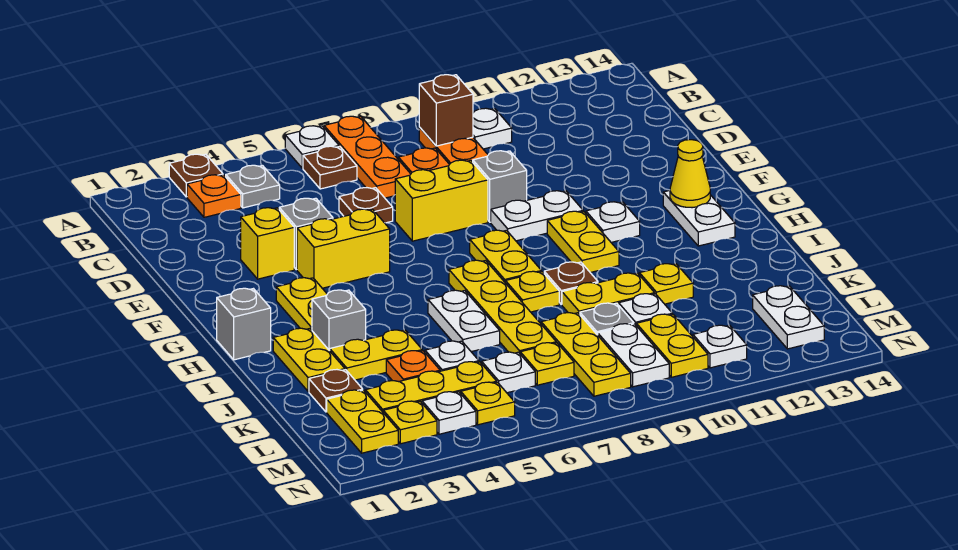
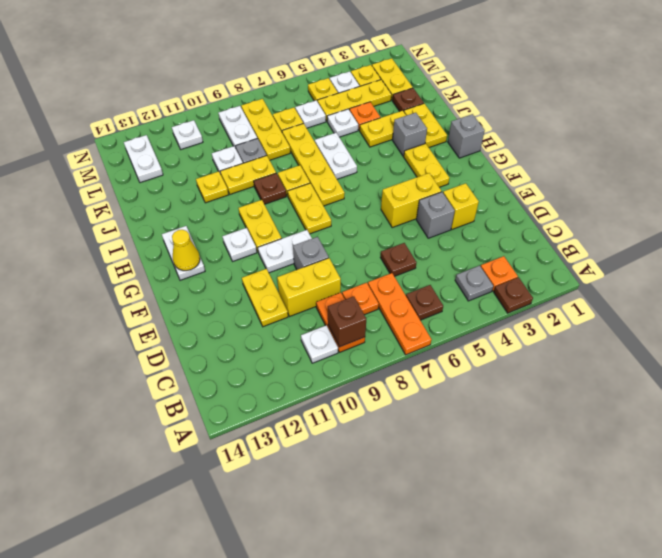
white 1x1 plate [285,126,339,168] -> none
yellow 1x2 brick [395,160,488,241] -> yellow 1x2 brick moved to [277,258,341,317]
yellow 1x2 plate [636,314,708,377] -> yellow 1x2 plate moved to [242,269,288,327]

